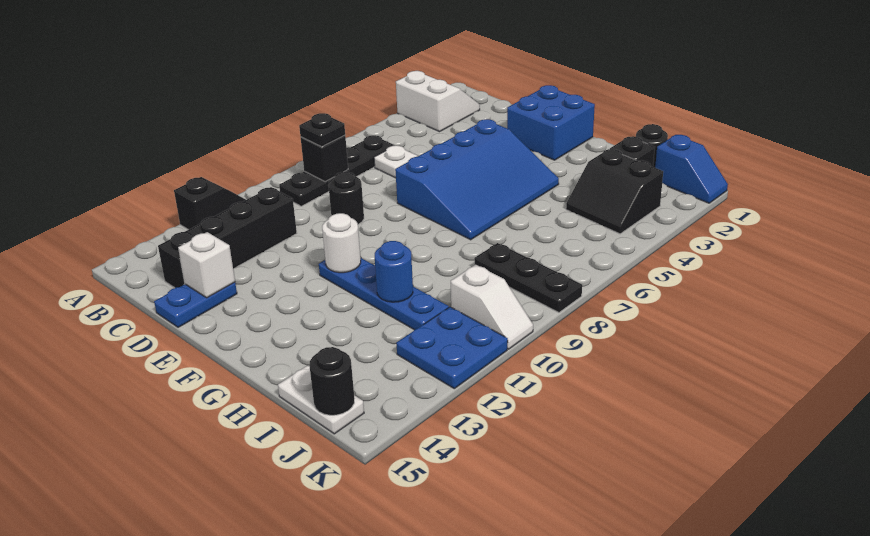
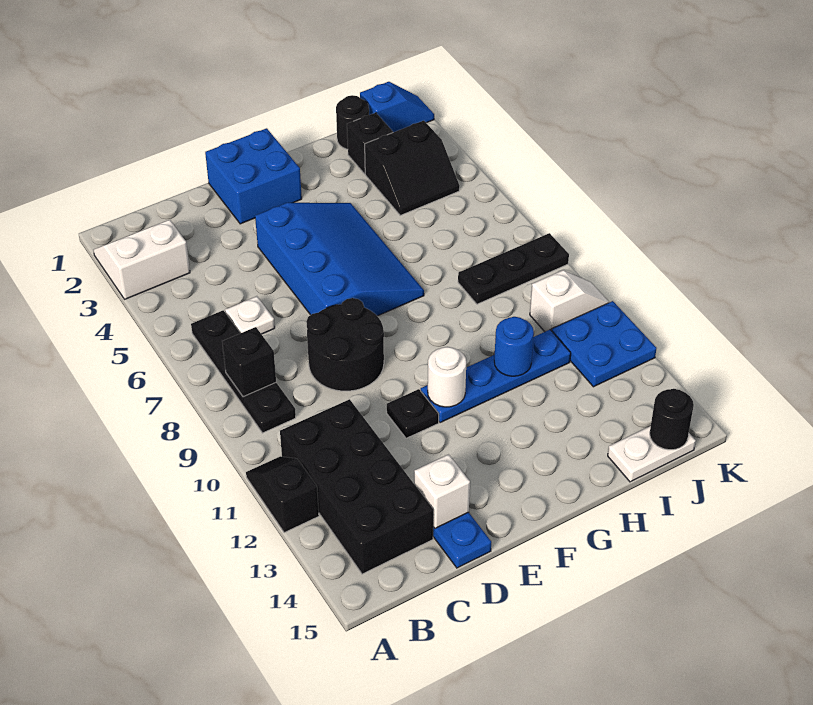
black 1x1 plate [299,113,345,147] -> black 1x1 plate moved to [387,389,439,438]
black 1x4 brick [158,187,297,288] -> black 2x4 brick [280,399,433,574]
black 1x1 round brick [328,172,364,224] -> black 2x2 round brick [306,298,384,391]

